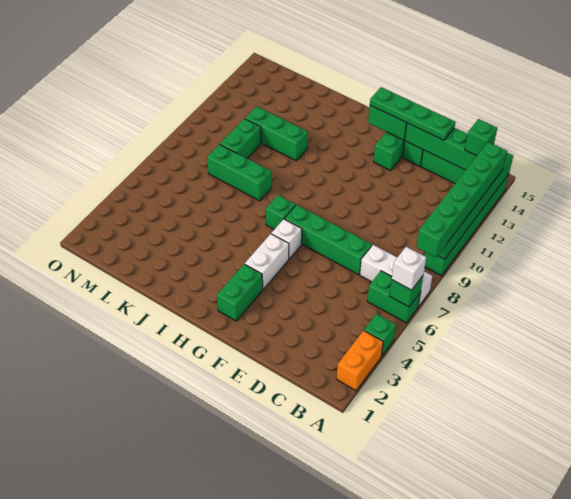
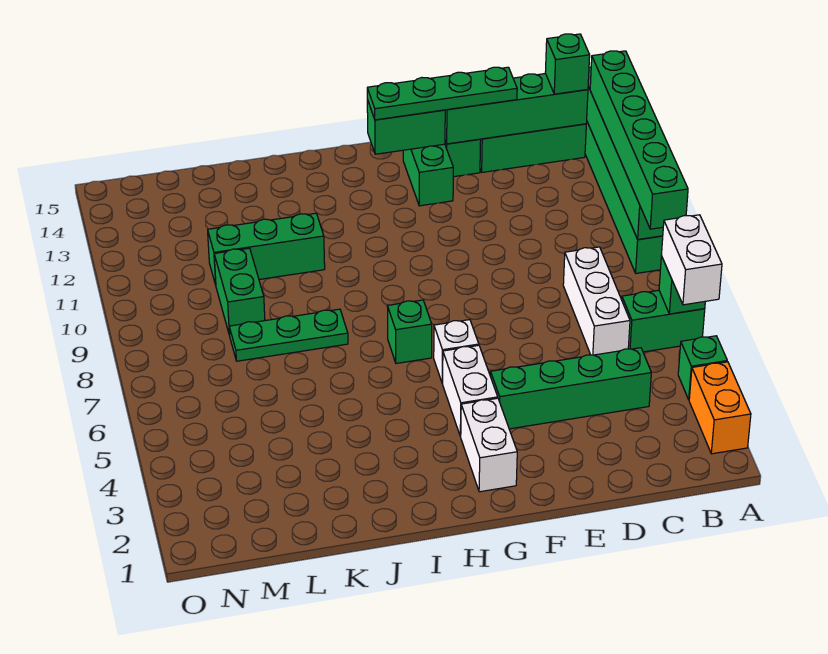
white 1x1 brick [392,247,426,290] -> white 1x2 brick [662,215,722,305]
white 1x3 brick [360,245,432,307] -> white 1x3 brick turned to [563,247,630,355]
green 1x4 brick [284,205,372,275] -> green 1x4 brick moved to [490,348,651,429]
green 1x2 brick [217,264,263,321] -> white 1x2 brick [460,398,517,492]
green 1x3 brick [207,144,272,201] -> green 1x3 plate [229,309,348,361]

